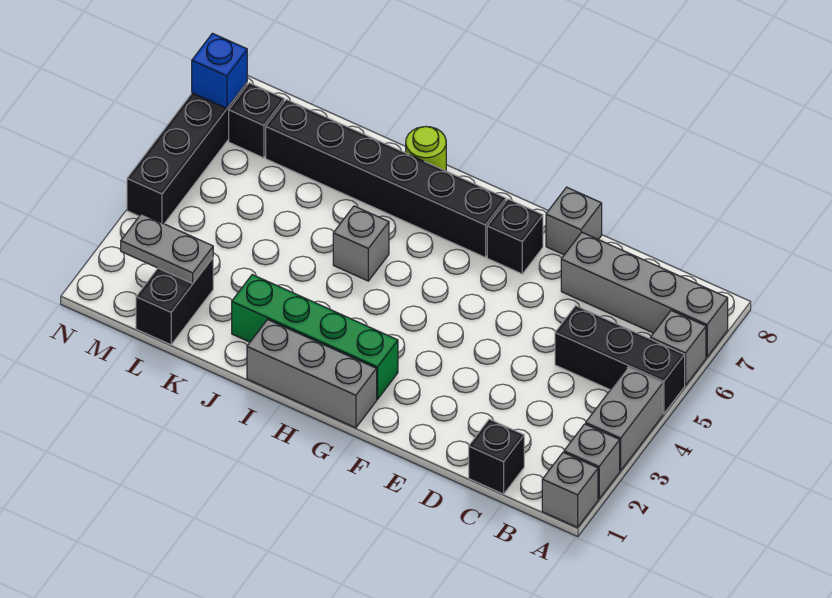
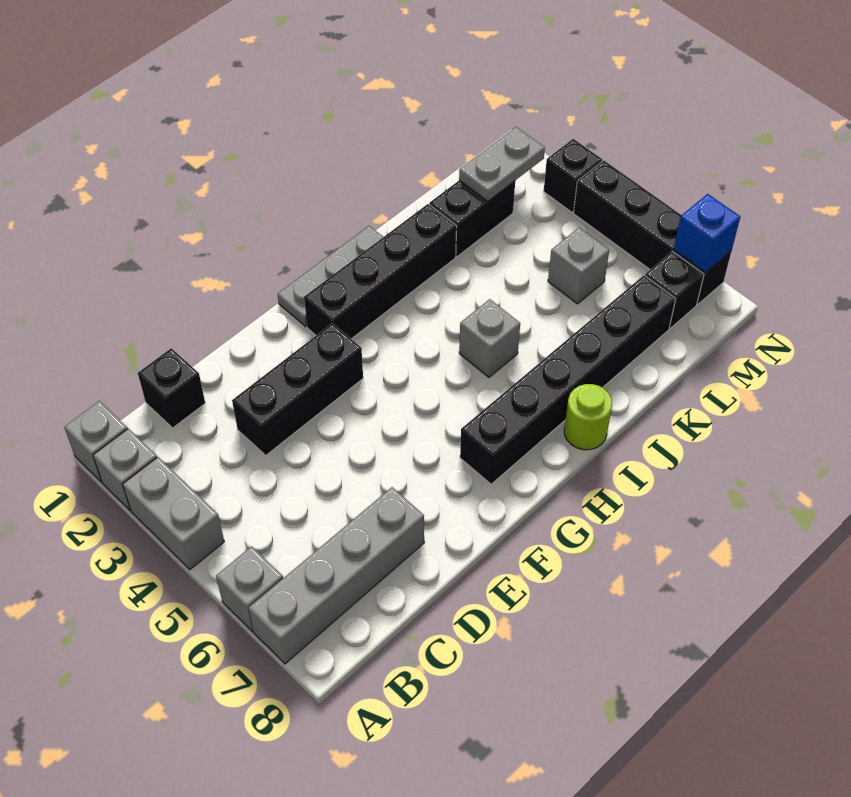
black 1x3 brick [555,306,685,414] -> black 1x3 brick moved to [232,323,363,455]
grey 1x1 brick [546,187,602,255] -> grey 1x1 brick moved to [548,228,609,304]
black 1x1 brick [487,199,543,274] -> black 1x1 brick moved to [544,139,602,212]
grey 1x3 brick [247,320,377,428] -> grey 1x3 plate [278,226,383,327]
green 1x4 brick [232,275,398,399] -> black 1x4 brick [304,204,457,339]
black 1x2 brick [136,258,213,345] -> black 1x2 brick turned to [429,180,515,257]

